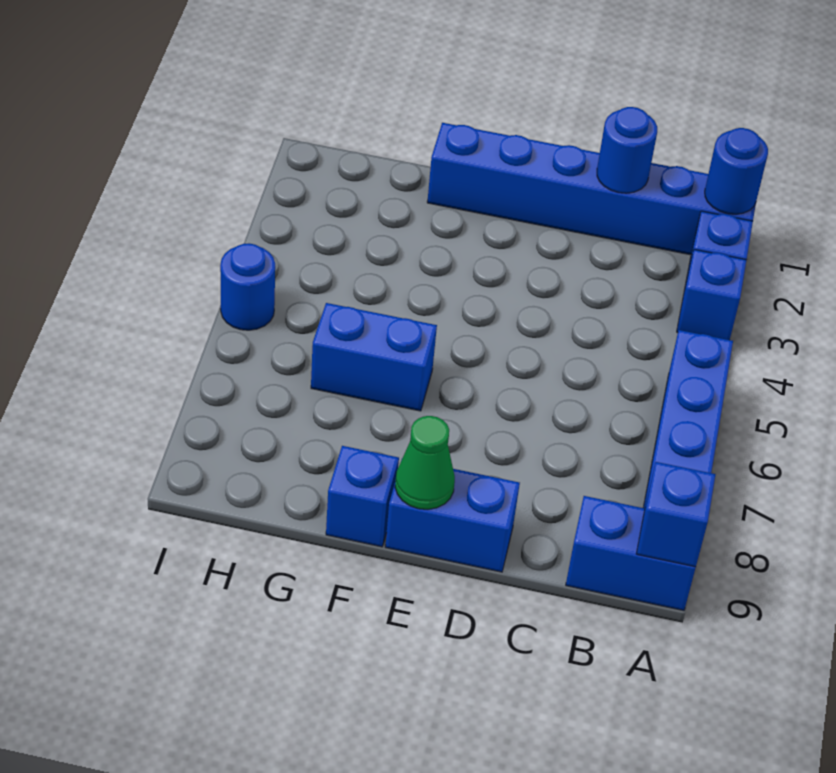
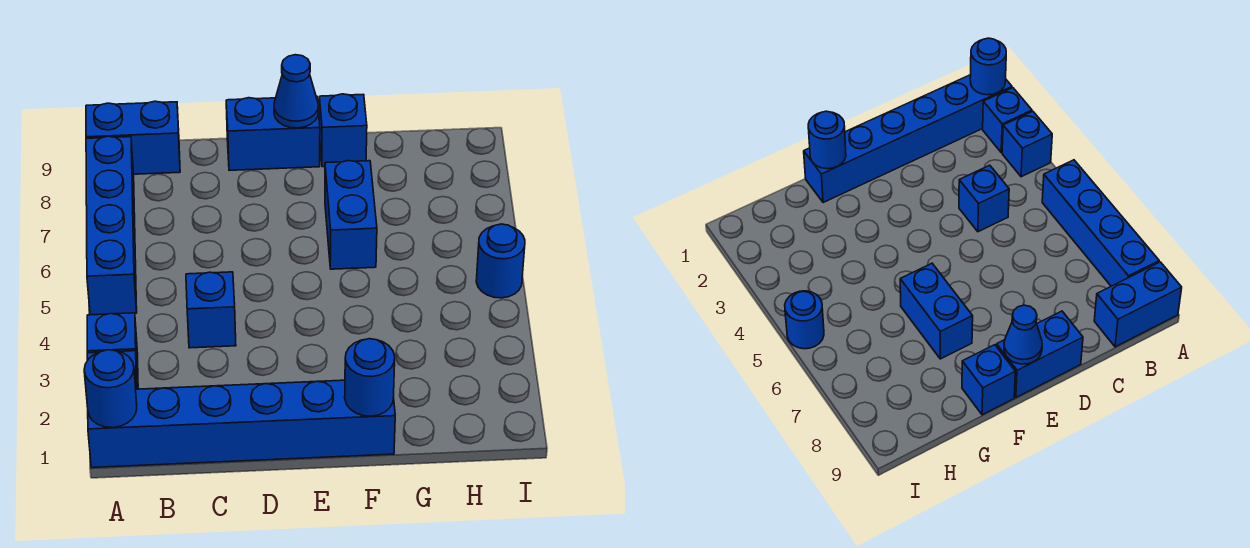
blue 1x1 brick [636,462,716,567] -> blue 1x1 brick moved to [186,272,236,348]
blue 1x1 round brick [597,107,657,193] -> blue 1x1 round brick moved to [345,339,395,416]
green 1x1 cone [395,416,455,509] -> blue 1x1 cone [274,55,319,128]
blue 1x2 brick [311,303,437,411] -> blue 1x2 brick turned to [325,161,377,269]

